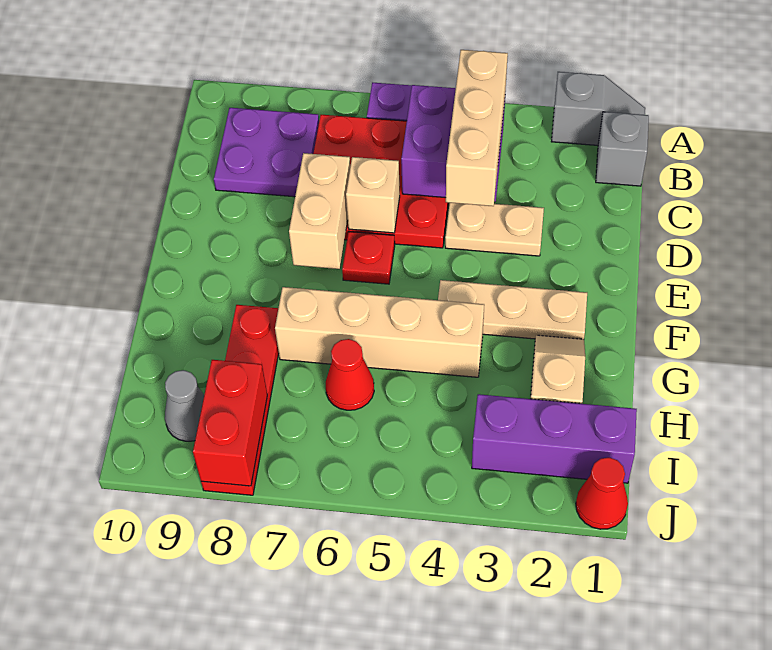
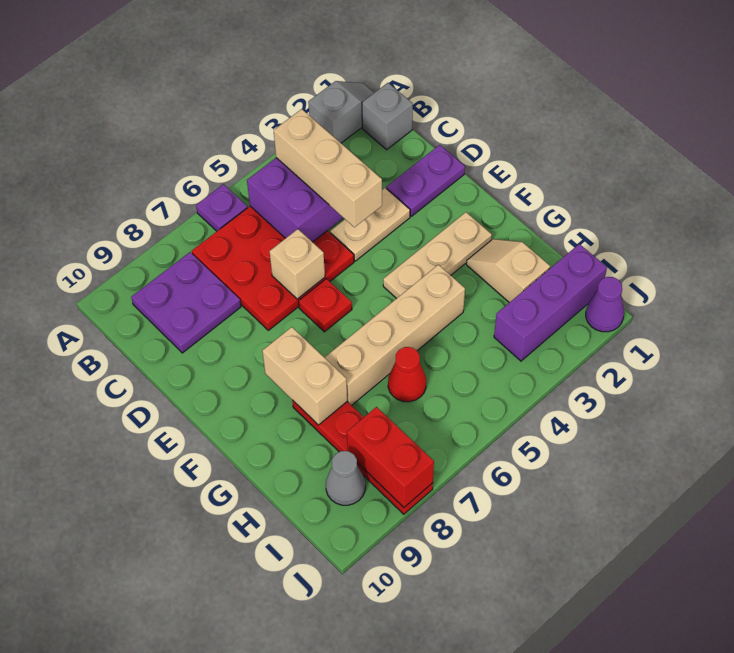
none -> purple 1x2 plate [386,145,465,216]
tan 1x2 brick [289,153,350,269] -> tan 1x2 brick moved to [262,327,347,425]
red 1x1 cone [576,458,628,529] -> purple 1x1 cone [586,277,624,332]

